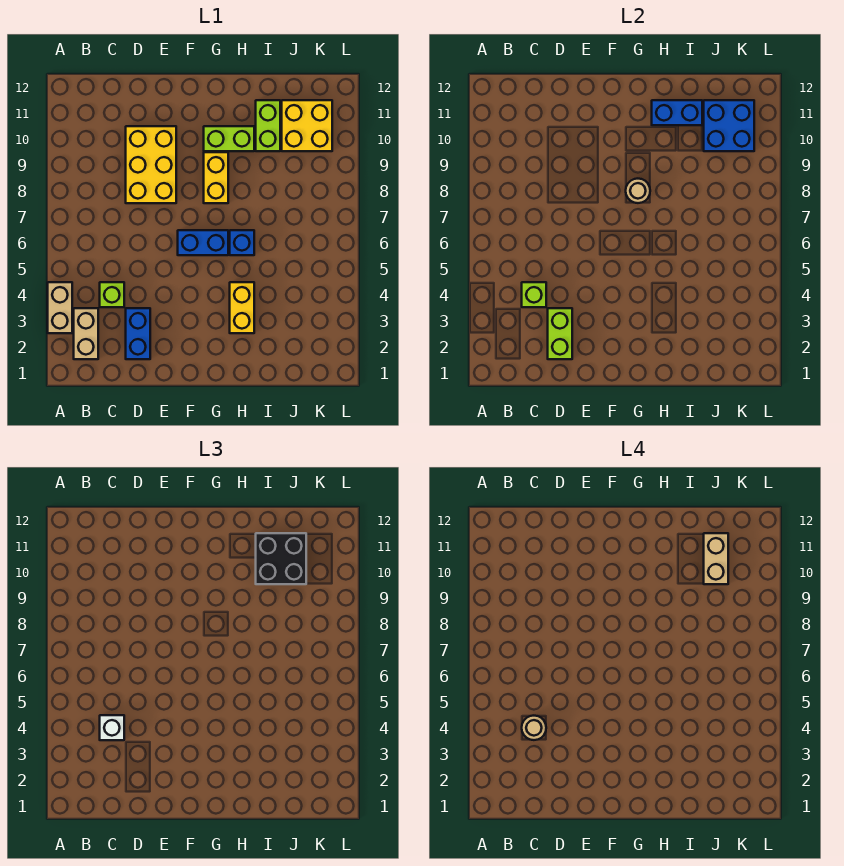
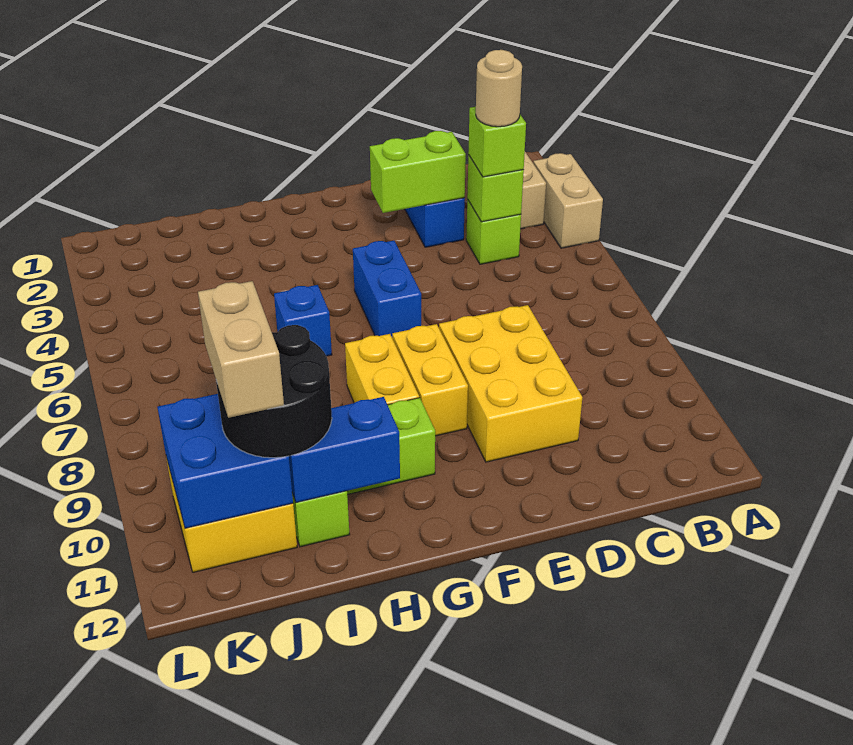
white 1x1 brick [100,715,124,740] -> lime 1x1 brick [468,107,526,177]
lime 1x2 brick [548,308,572,359] -> lime 1x2 brick turned to [370,131,466,213]
blue 1x2 brick [178,230,228,255] -> blue 1x2 brick turned to [353,241,421,337]
tan 1x1 round brick [626,179,650,203] -> none
yellow 1x2 brick [230,282,254,333] -> yellow 1x2 brick moved to [392,324,468,436]
black 2x2 brick [256,533,306,584] -> black 2x2 round brick [216,325,332,458]

